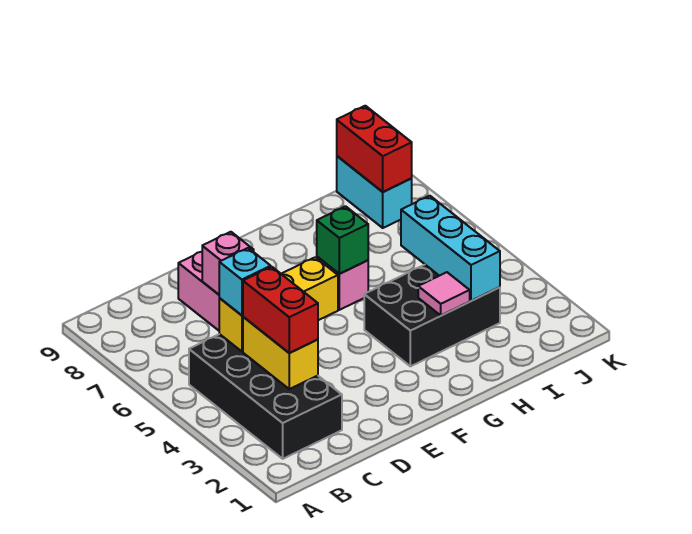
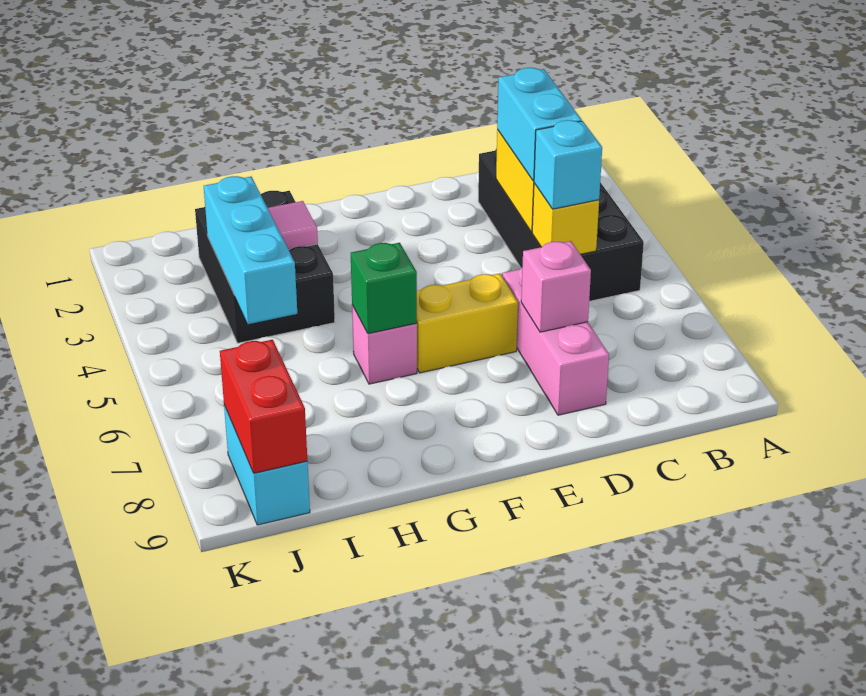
red 1x2 brick [243,267,318,353] -> cyan 1x2 brick [497,68,582,181]
black 2x3 brick [364,265,500,366] -> black 2x3 brick turned to [195,191,335,343]

